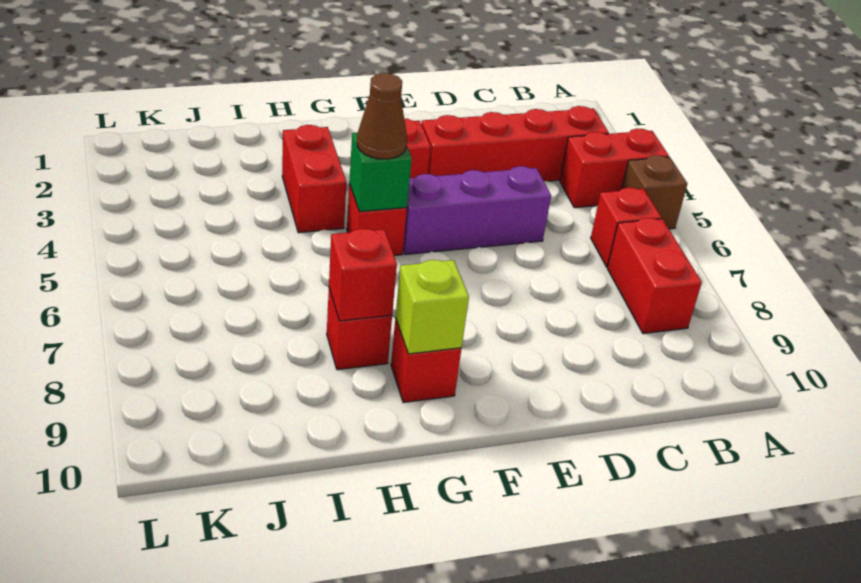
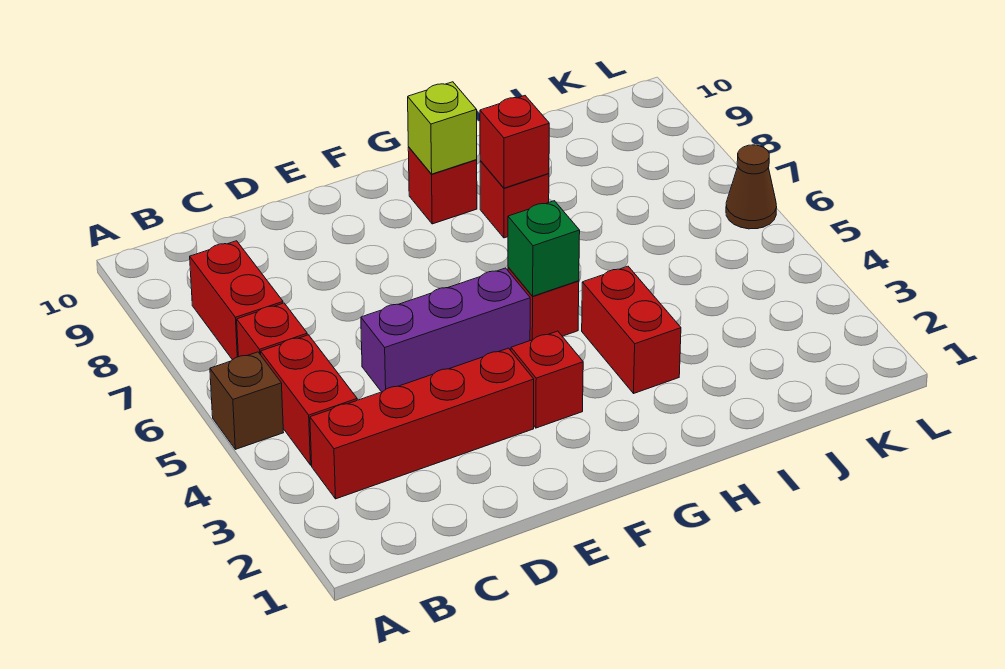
red 1x2 brick [560,129,669,208] -> red 1x2 brick turned to [261,335,357,465]
brown 1x1 cone [357,73,407,159] -> brown 1x1 cone moved to [726,145,777,229]

